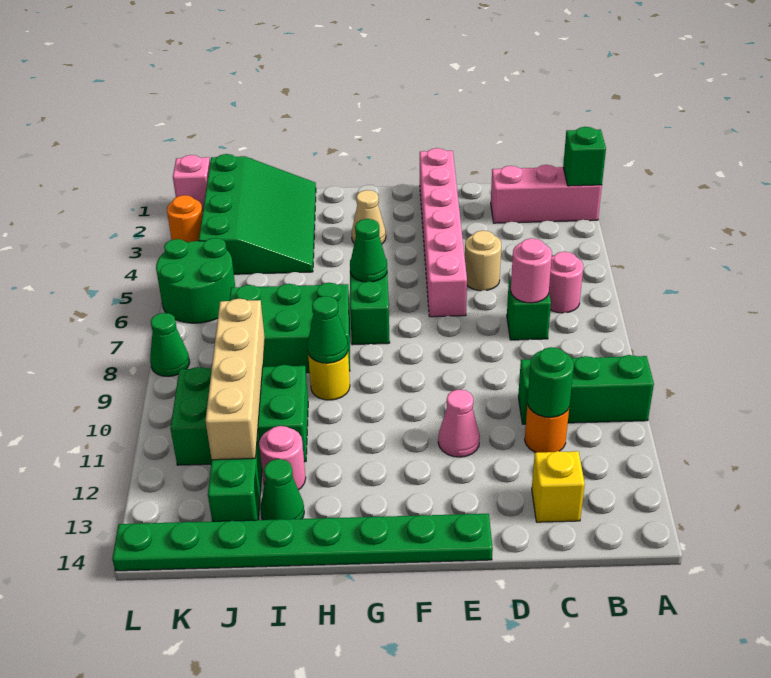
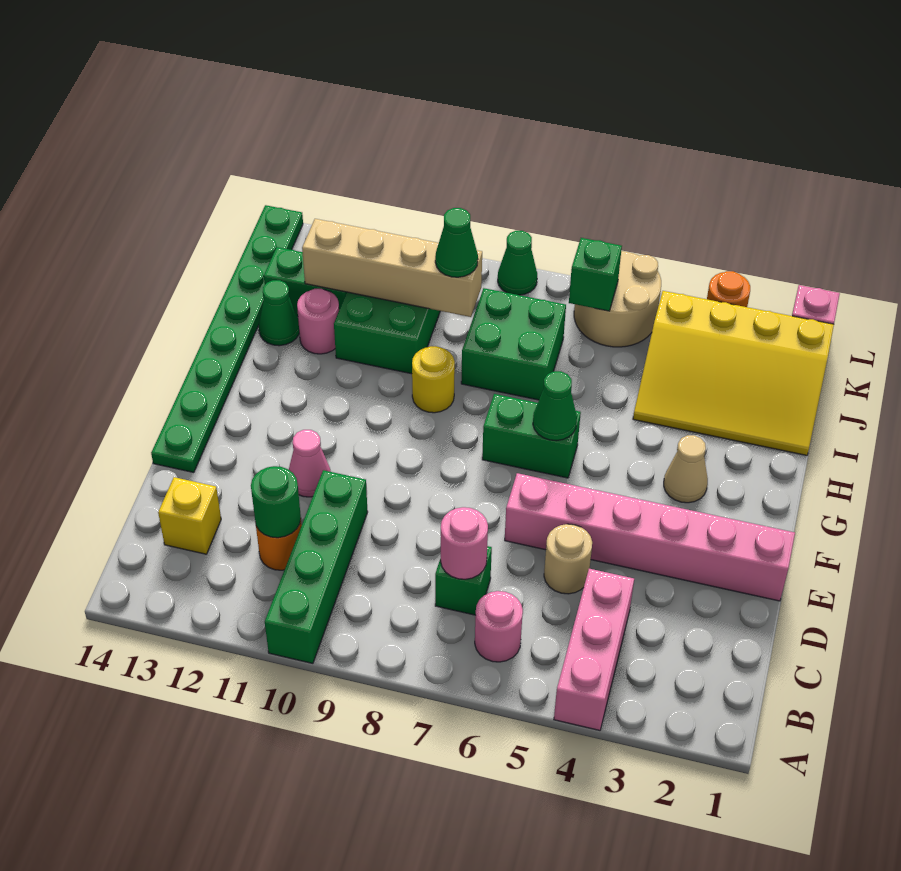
pink 1x3 brick [491,165,602,223] -> pink 1x3 brick moved to [554,569,634,730]
green 1x1 brick [563,127,606,186] -> green 1x1 brick moved to [569,238,622,311]
green 1x3 brick [518,355,654,424] -> green 1x4 brick [265,470,368,663]
green 2x3 brick [230,283,350,373] -> green 2x2 brick [461,288,566,400]
green 1x1 cone [307,296,348,363] -> green 1x1 cone moved to [435,208,478,277]
green 3x4 slope [199,154,316,274] -> yellow 3x4 slope [633,291,834,455]
green 2x2 round brick [156,238,235,323] -> tan 2x2 round brick [574,251,661,347]

